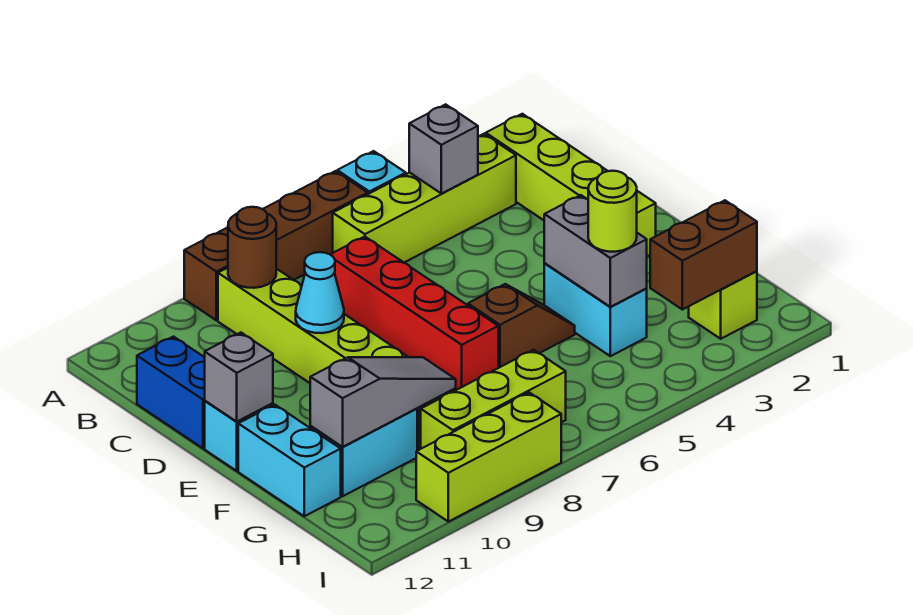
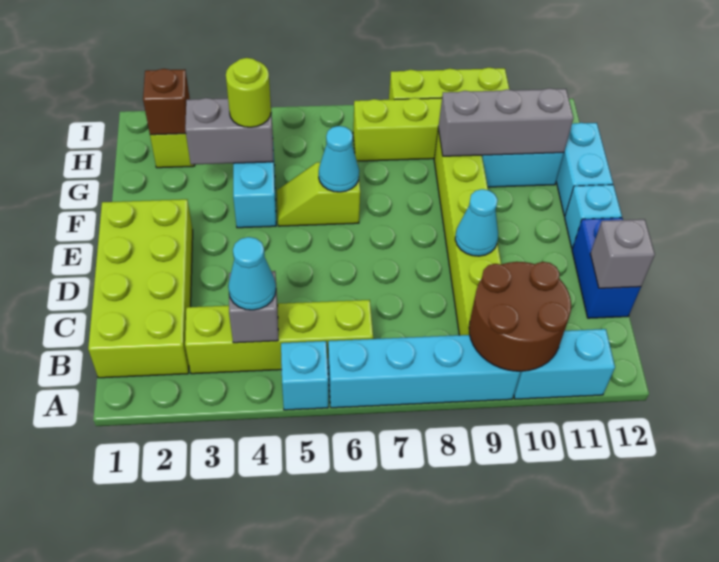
brown 1x4 brick [184,171,368,320] -> cyan 1x4 brick [328,335,520,408]
none -> cyan 1x2 brick [514,329,615,399]
lime 1x4 brick [486,114,656,256] -> lime 2x4 brick [88,199,193,378]
none -> cyan 1x1 cone [228,237,276,310]
brown 1x1 round brick [228,207,276,288] -> brown 2x2 round brick [469,262,571,372]
red 1x4 brick [330,236,498,390] -> none
grey 1x1 brick [205,333,273,421] -> grey 1x1 brick moved to [590,219,655,288]
grey 1x2 brick [544,195,647,307] -> grey 1x2 brick turned to [185,98,273,165]
brown 1x2 slope [468,284,575,368] -> lime 1x2 slope [277,161,360,226]
none -> cyan 1x1 cone [319,126,359,192]
grey 1x3 slope [310,357,456,447] -> grey 1x3 brick [438,88,573,156]
brown 1x2 brick [650,200,757,310] -> brown 1x1 brick [143,69,190,135]

